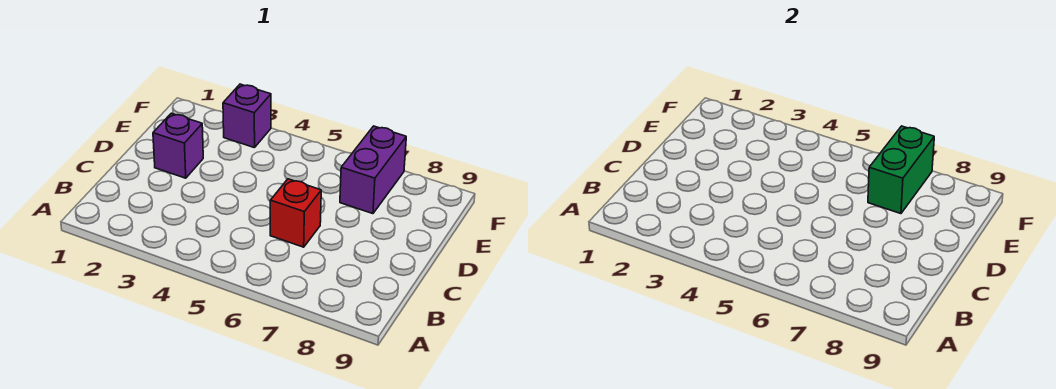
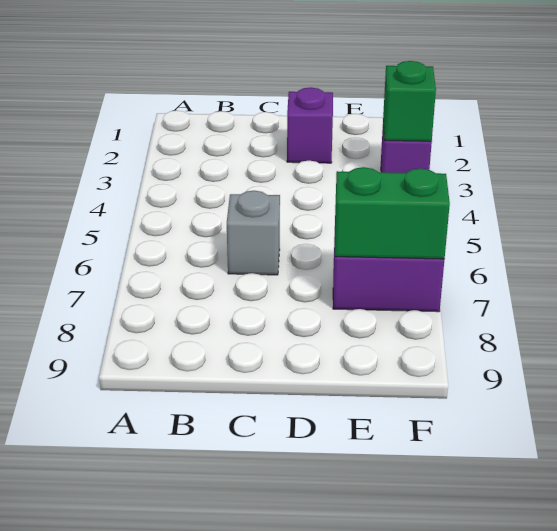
red 1x1 brick [270,179,321,247] -> grey 1x1 brick [227,191,280,275]
none -> green 1x1 brick [383,61,436,141]

